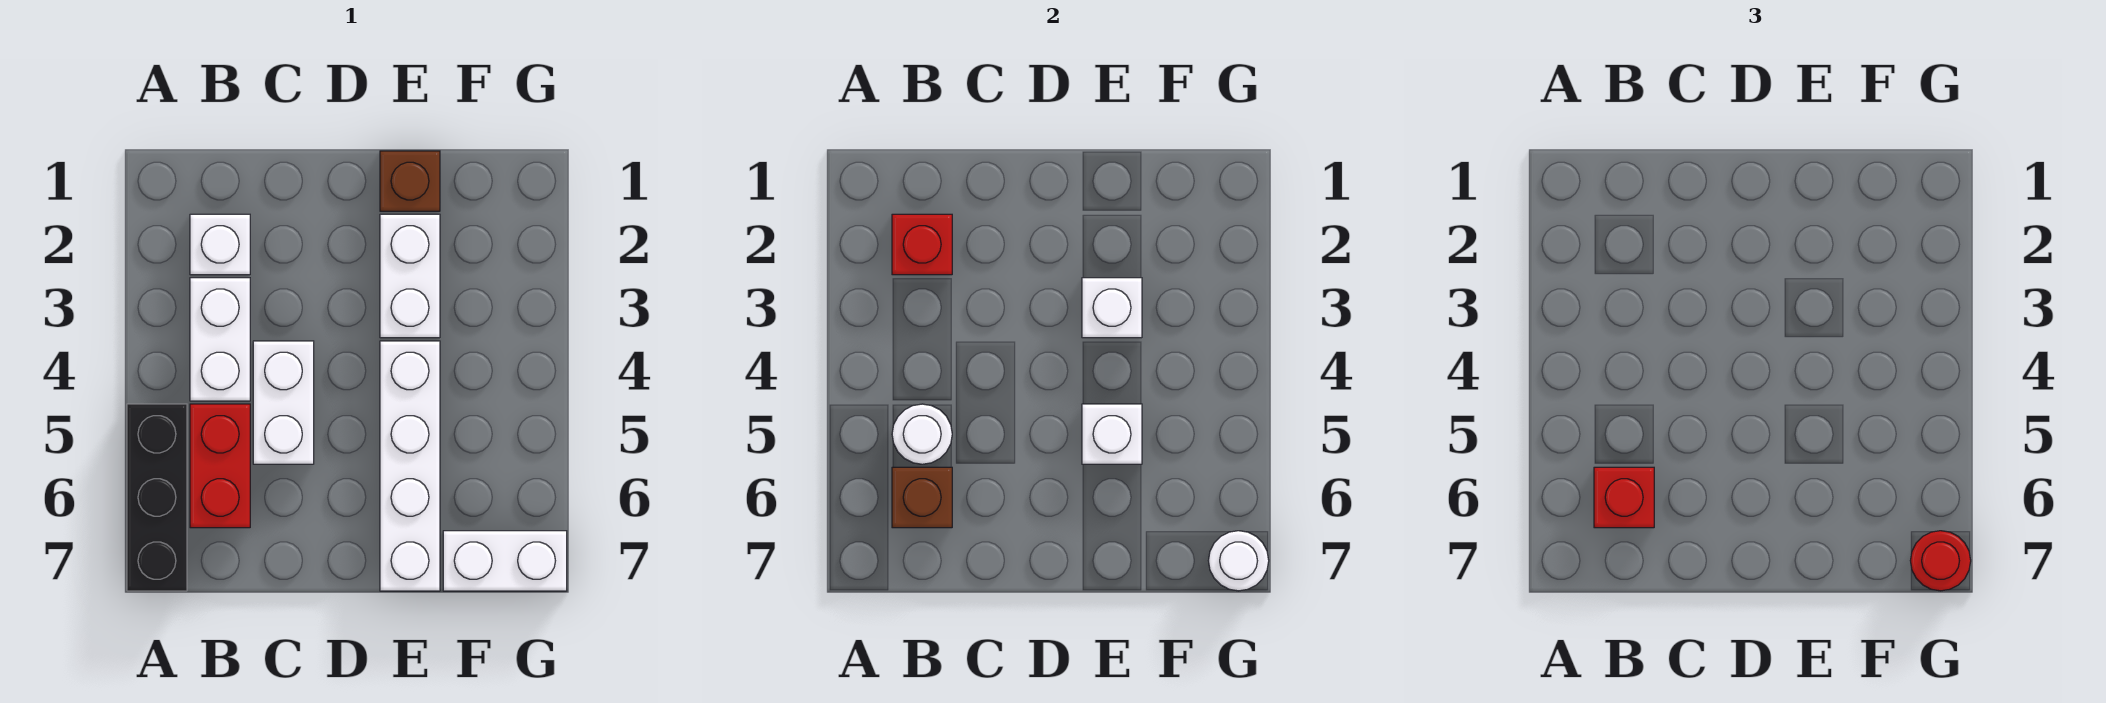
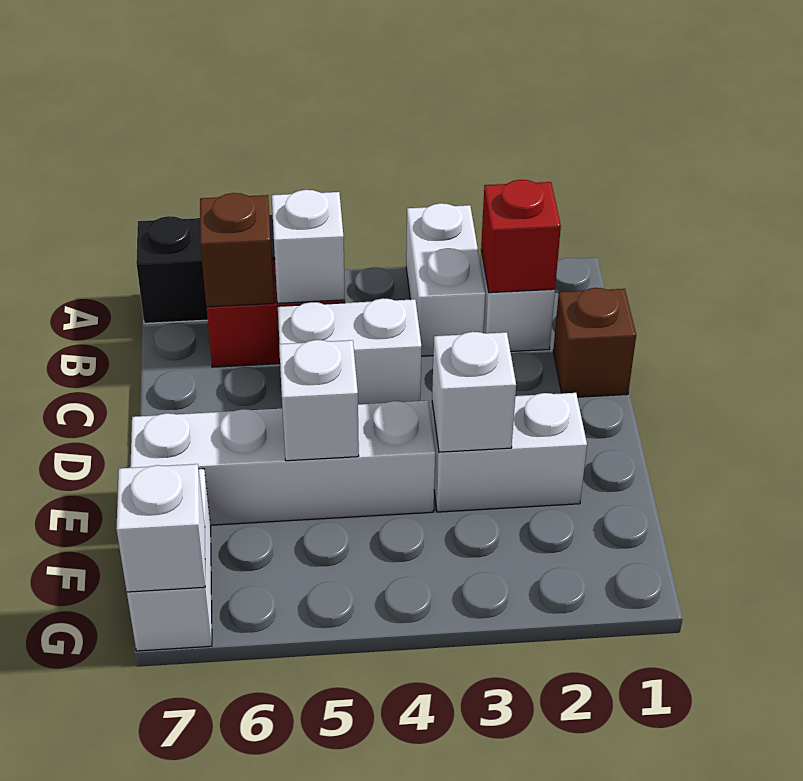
white 1x2 brick [190,278,250,401] -> white 1x2 brick turned to [406,203,485,356]
white 1x1 round brick [892,404,952,464] -> white 1x1 brick [272,190,345,303]
red 1x1 brick [1594,467,1654,528] -> none
brown 1x1 brick [380,151,440,211] -> brown 1x1 brick moved to [553,288,636,397]
white 1x1 round brick [1208,531,1269,591] -> white 1x1 brick [116,464,205,592]
red 1x1 round brick [1910,531,1971,591] -> none

